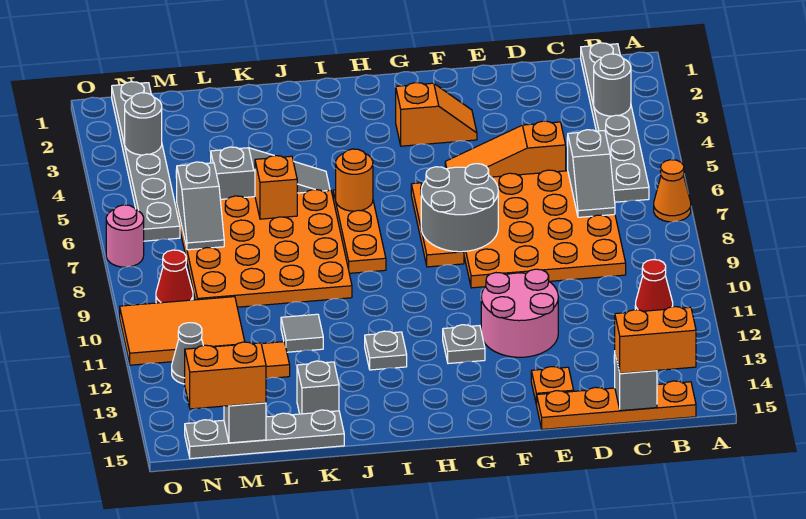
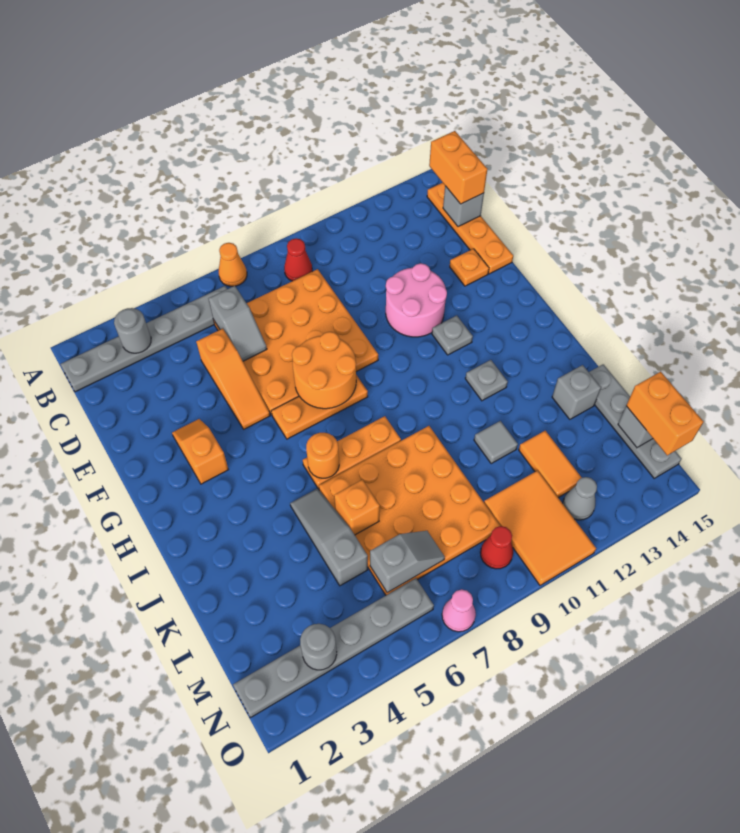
red 1x1 cone [635,260,673,311] -> red 1x1 cone moved to [284,238,312,281]
grey 1x2 slope [568,130,615,217] -> grey 1x2 slope turned to [209,286,267,361]
grey 2x2 round brick [421,164,498,252] -> orange 2x2 round brick [292,332,356,409]
pink 1x1 round brick [106,205,144,267] -> pink 1x1 cone [442,589,476,632]

